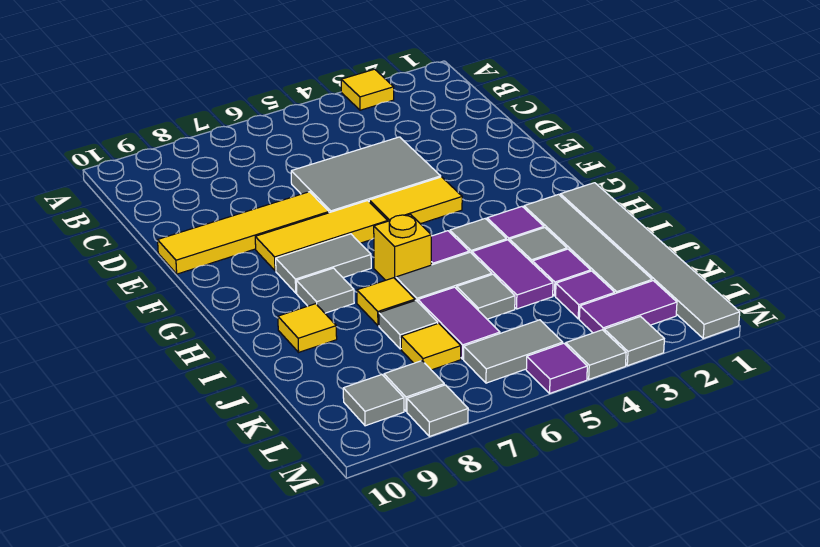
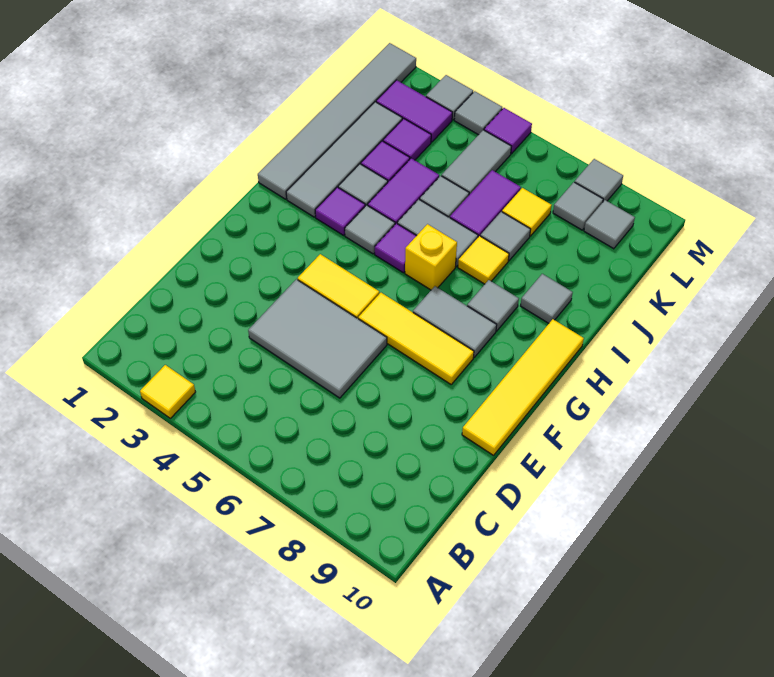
yellow 1x4 tile [158,192,329,274] -> yellow 1x4 tile turned to [462,319,584,455]
yellow 1x1 tile [278,304,337,352] -> grey 1x1 tile [521,274,573,323]
grey 1x2 tile [464,320,563,383] -> grey 1x2 tile turned to [442,130,511,195]

